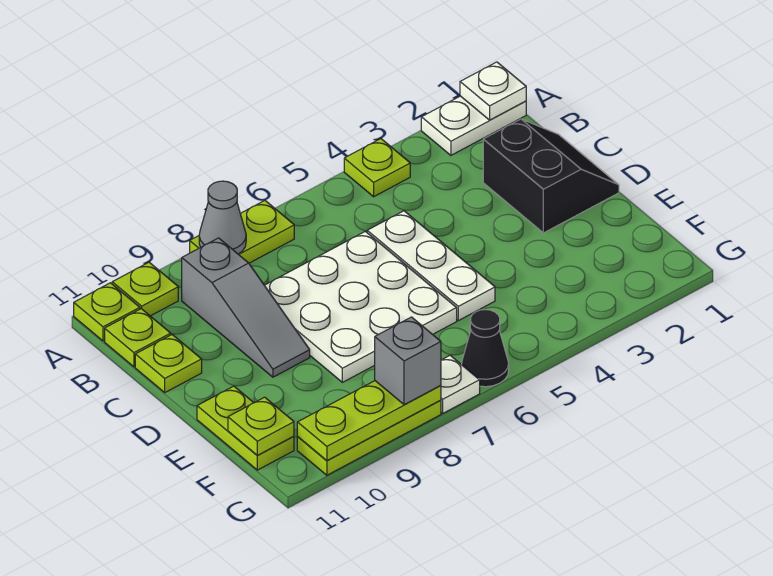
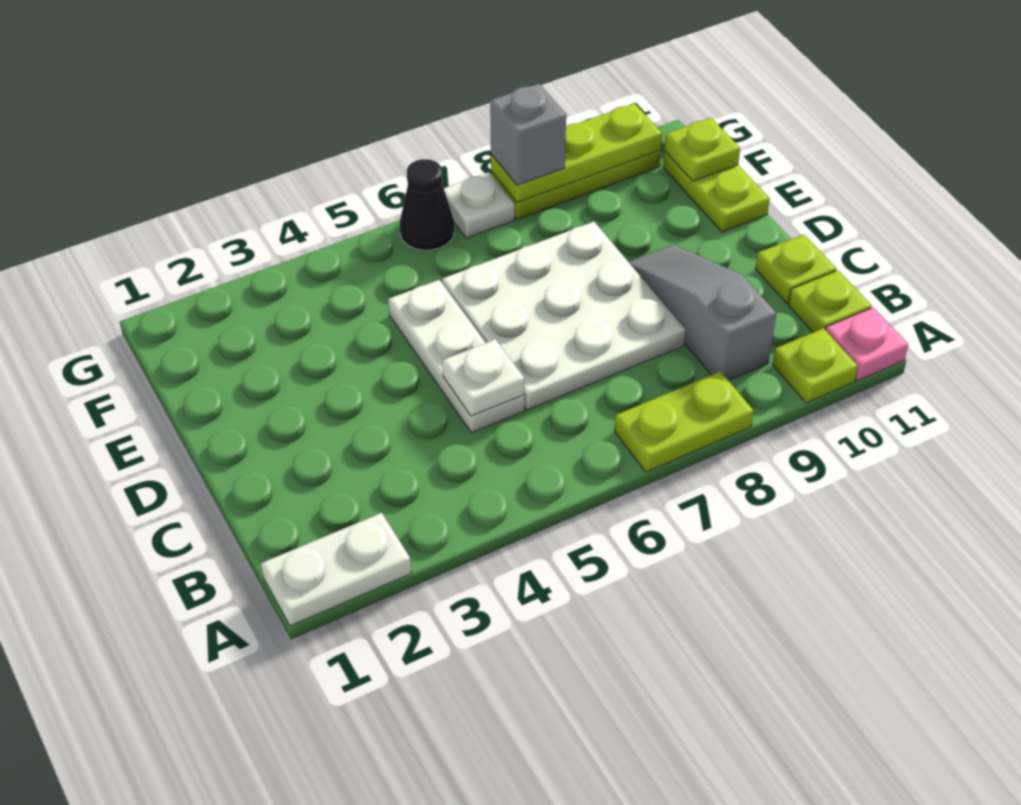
white 1x1 plate [460,62,526,120] -> white 1x1 plate moved to [442,339,524,416]
lime 1x1 plate [344,139,410,197] -> none
grey 1x1 cone [199,181,246,254] -> none
lime 1x1 plate [74,283,140,341] -> pink 1x1 plate [826,307,908,381]
black 2x2 slope [483,119,619,233] -> none

